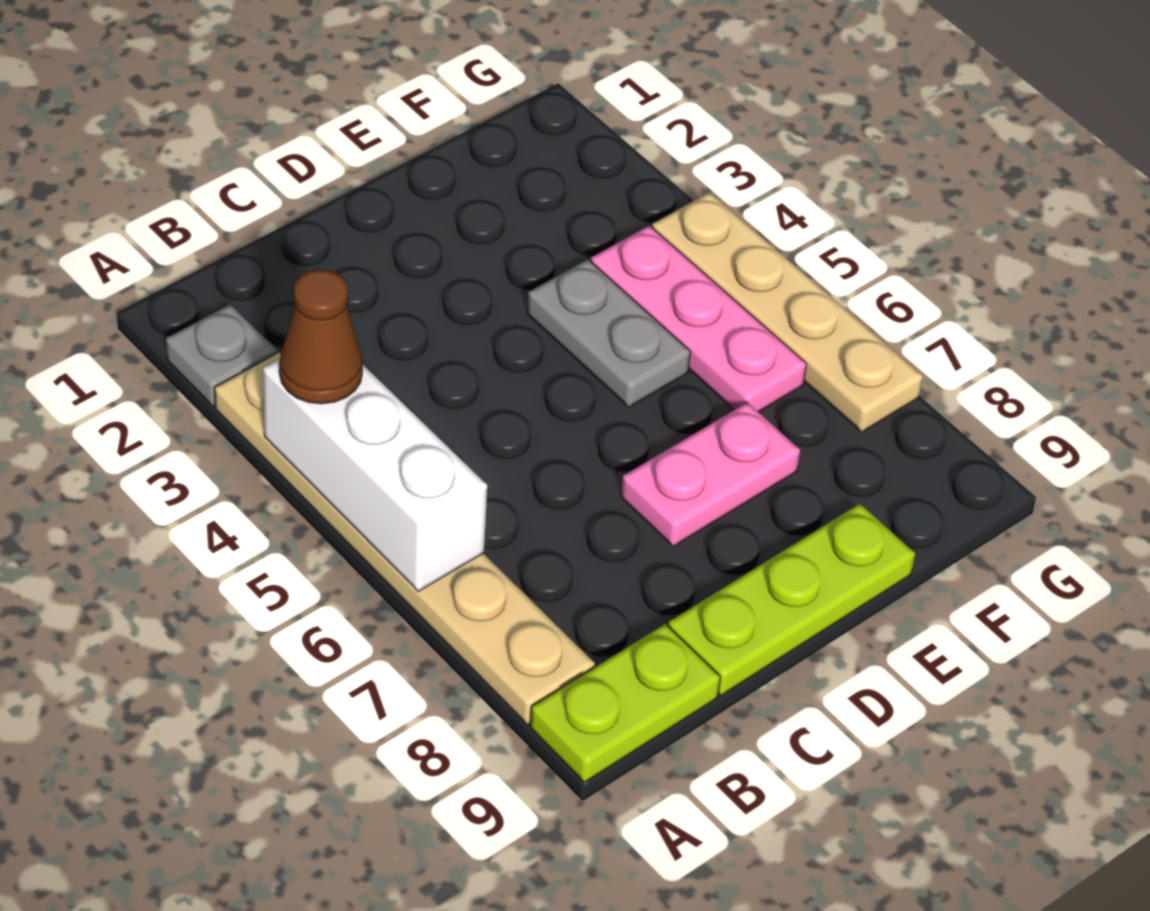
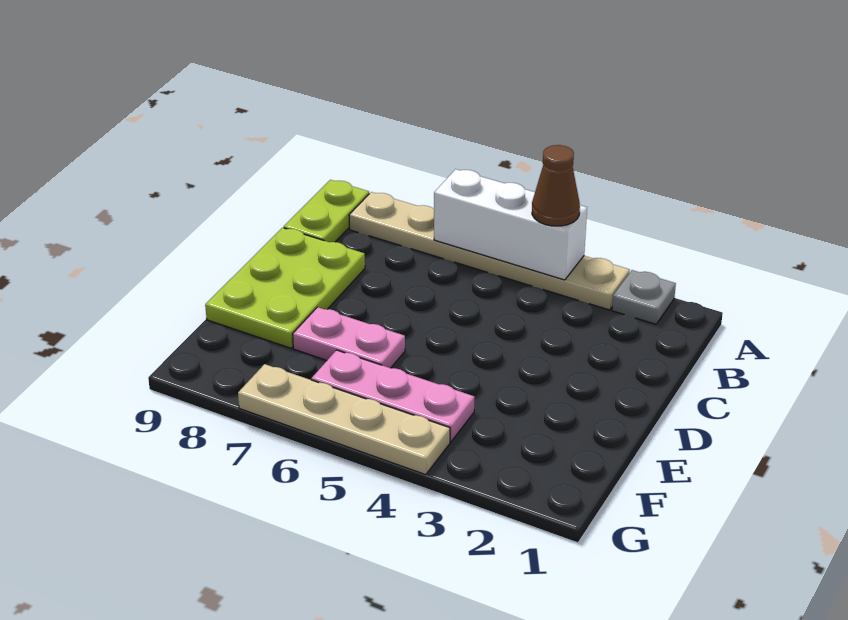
lime 1x3 plate [668,504,915,696] -> lime 2x3 plate [205,228,365,348]
pink 1x2 plate [621,402,800,546] -> pink 1x2 plate turned to [293,307,405,368]
grey 1x2 plate [527,259,690,407] -> none

